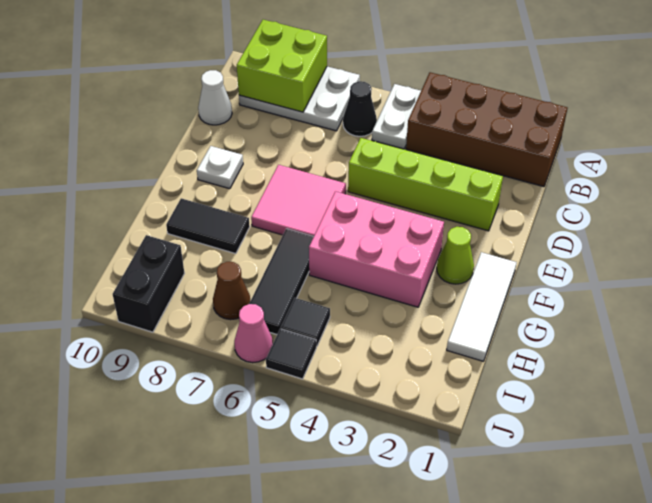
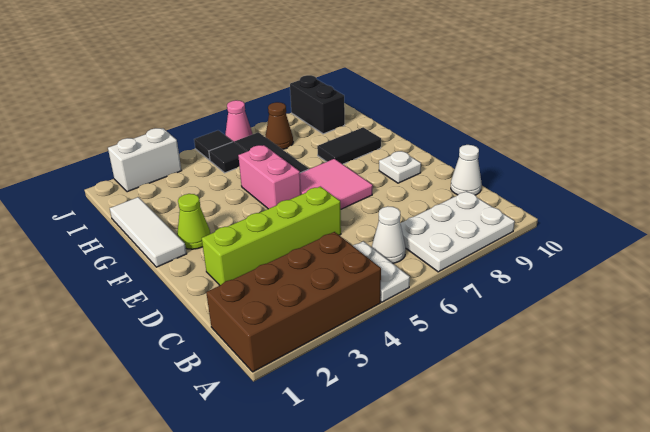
lime 2x2 brick [237,20,327,112] -> none
black 1x1 cone [343,81,377,136] -> white 1x1 cone [372,206,406,263]
pink 2x3 brick [309,191,444,307] -> pink 1x2 brick [238,145,301,209]
none -> white 1x2 brick [108,128,182,192]

